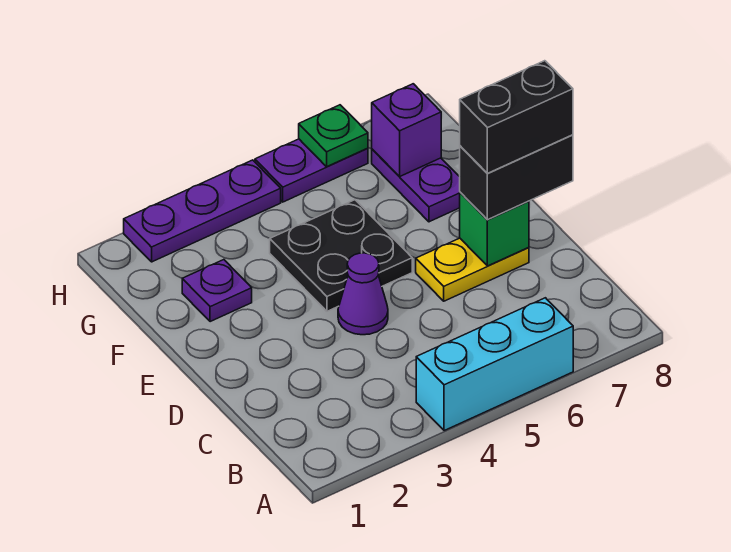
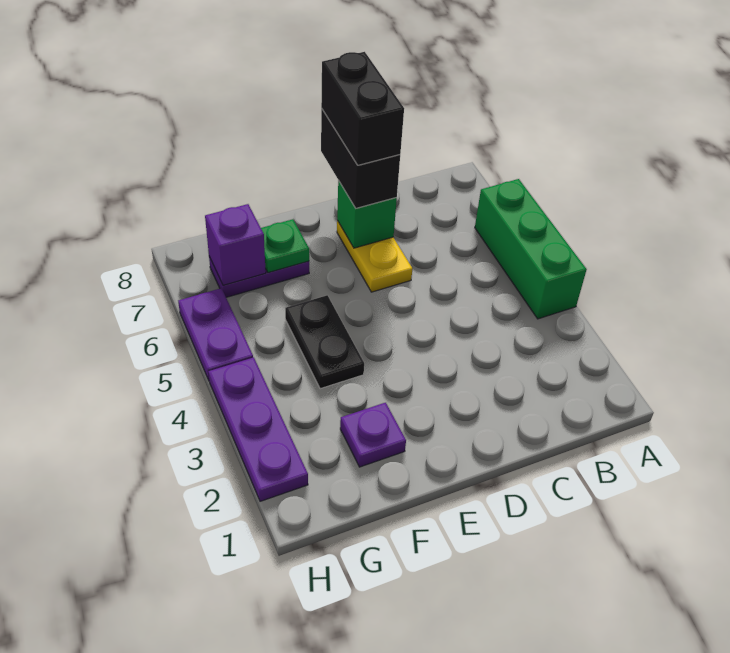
cyan 1x3 brick [416,298,573,431] -> green 1x3 brick [475,179,587,319]
purple 1x1 cone [338,253,388,335] -> none
black 2x2 plate [270,200,412,311] -> black 1x2 plate [285,295,364,389]
green 1x1 plate [299,105,368,167] -> green 1x1 plate moved to [261,219,309,273]

